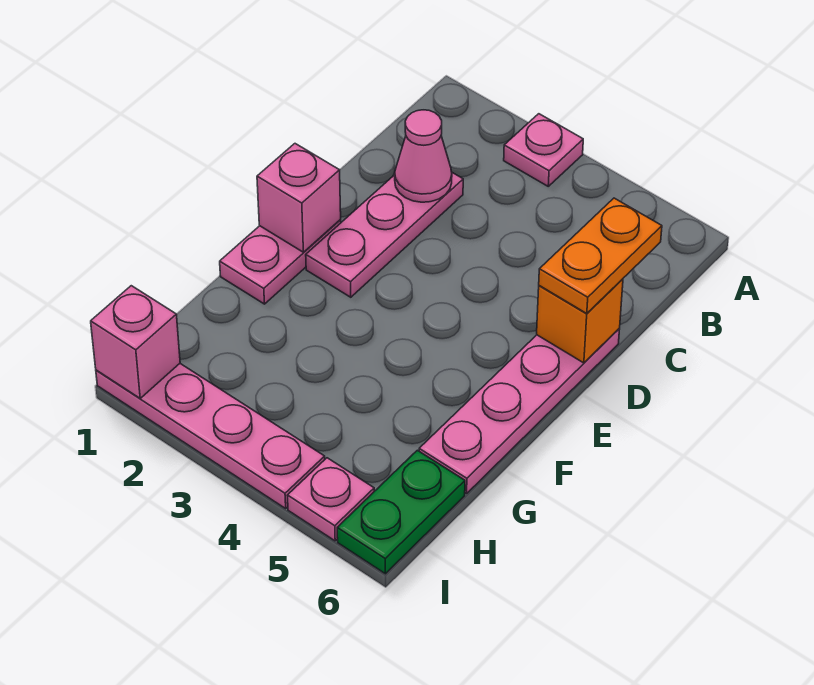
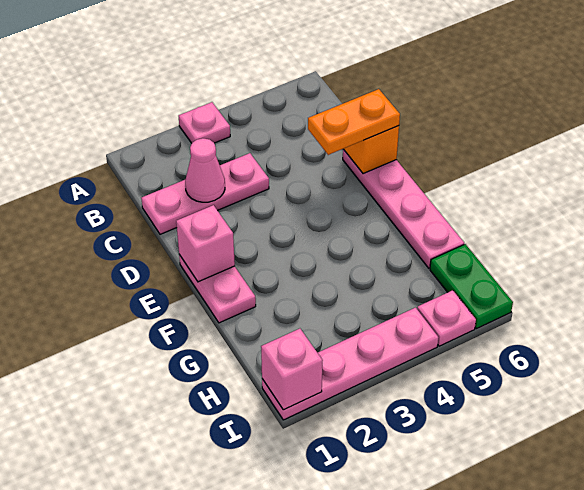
pink 1x3 plate [306,173,463,297] -> pink 1x3 plate turned to [141,153,269,234]
orange 1x2 plate [539,198,662,314] -> orange 1x2 plate turned to [308,89,400,155]

